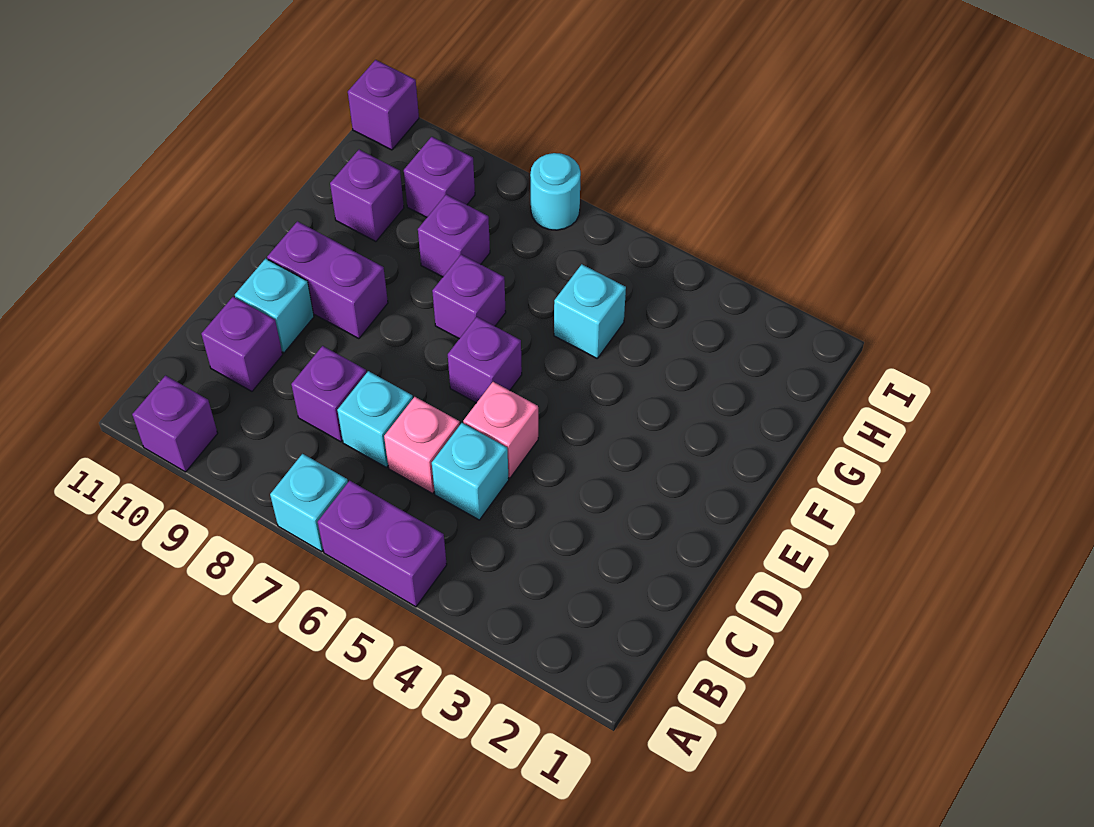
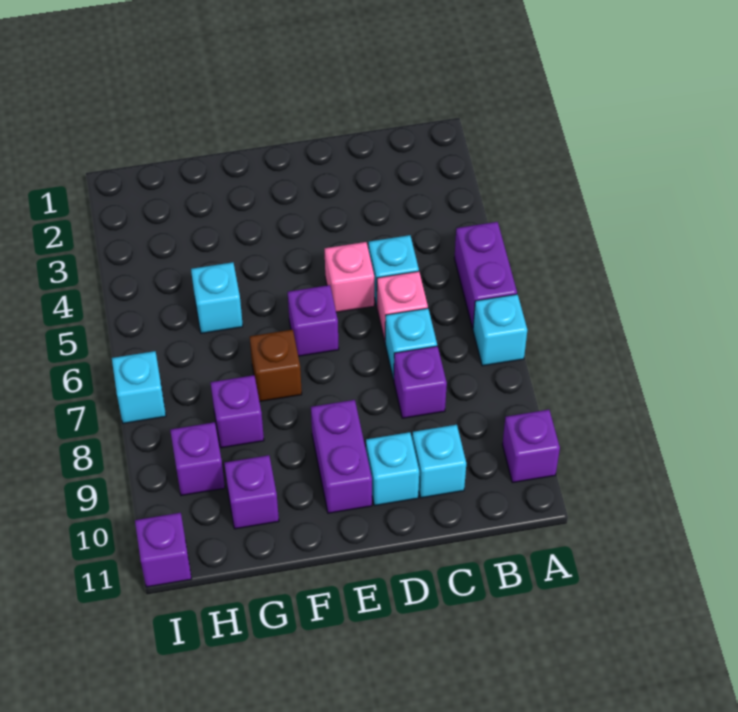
purple 1x1 brick [201,297,283,391] -> cyan 1x1 brick [412,425,466,498]
purple 1x1 brick [432,254,506,339] -> brown 1x1 brick [250,330,302,402]
cyan 1x1 round brick [530,153,581,230] -> cyan 1x1 brick [112,351,166,423]

